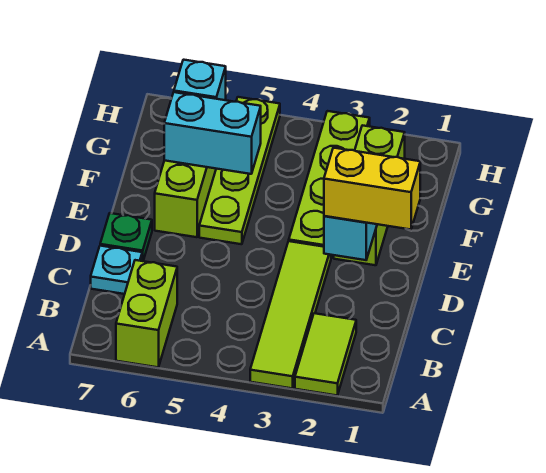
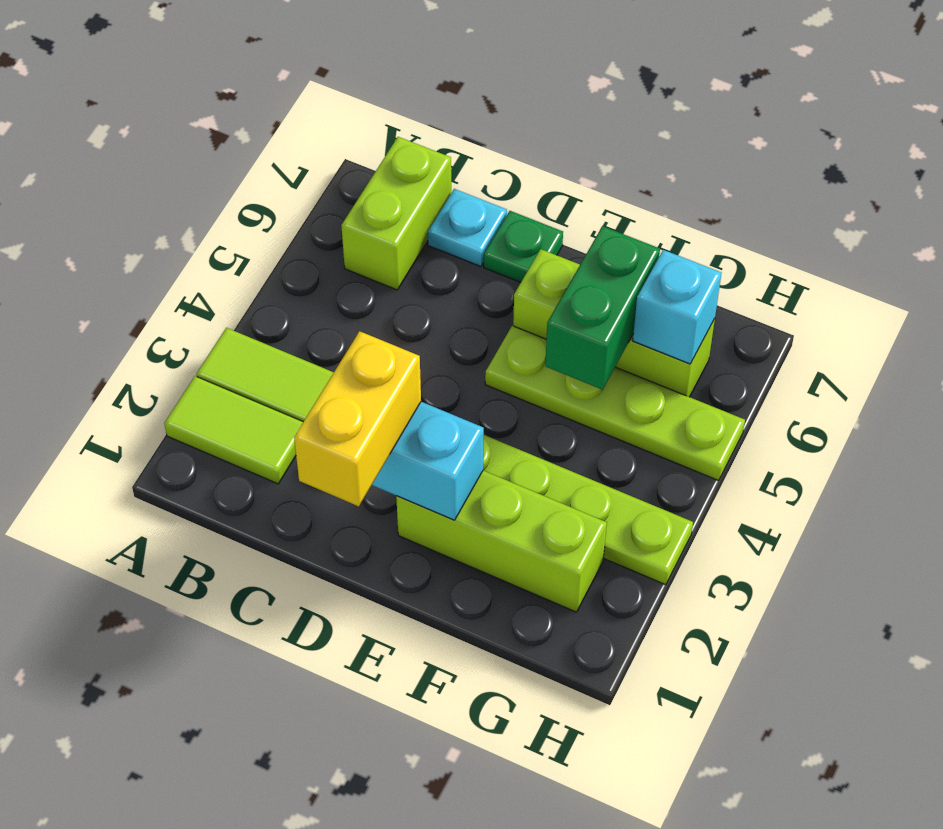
lime 1x2 brick [116,260,177,367] -> lime 1x2 brick turned to [341,137,451,290]
cyan 1x2 brick [164,92,261,174] -> green 1x2 brick [545,226,660,390]

